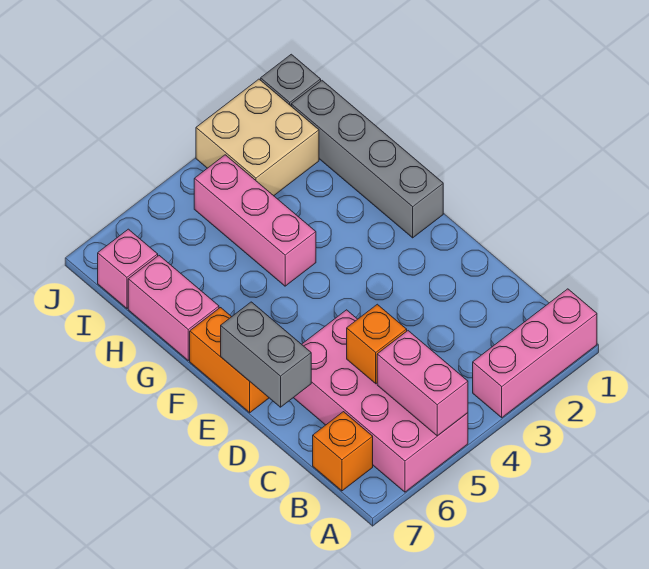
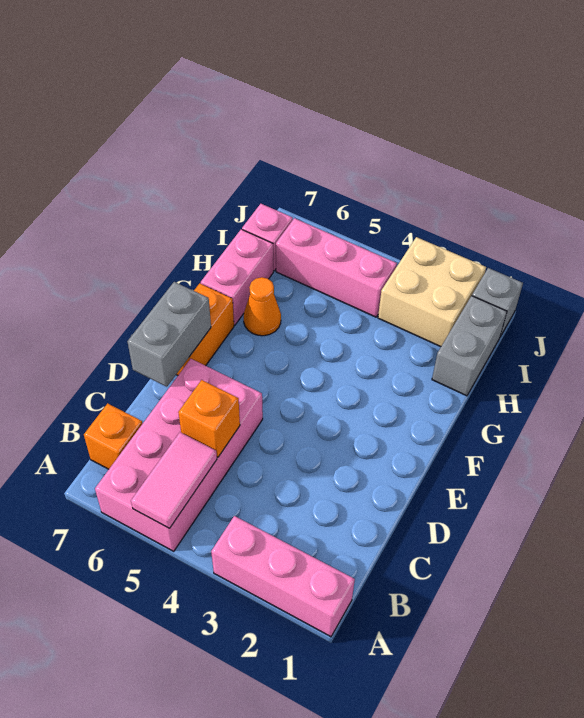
pink 1x2 brick [377,331,468,436] -> pink 1x2 tile [131,432,217,528]
grey 1x4 brick [291,81,443,238] -> grey 1x2 brick [432,296,507,396]
pink 1x3 brick [194,155,316,286] -> pink 1x3 brick turned to [276,218,397,317]
none -> orange 1x1 cone [244,277,281,336]

